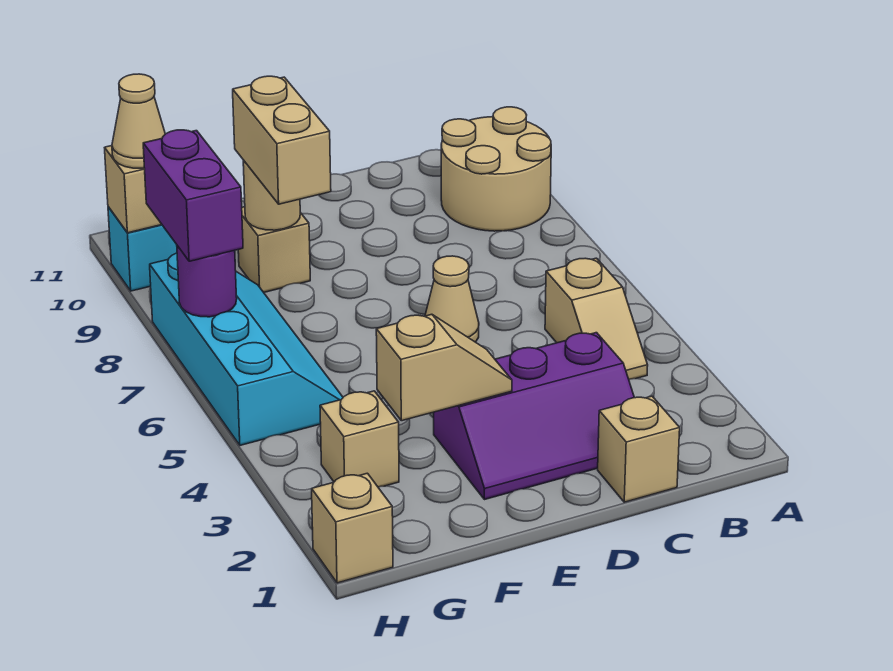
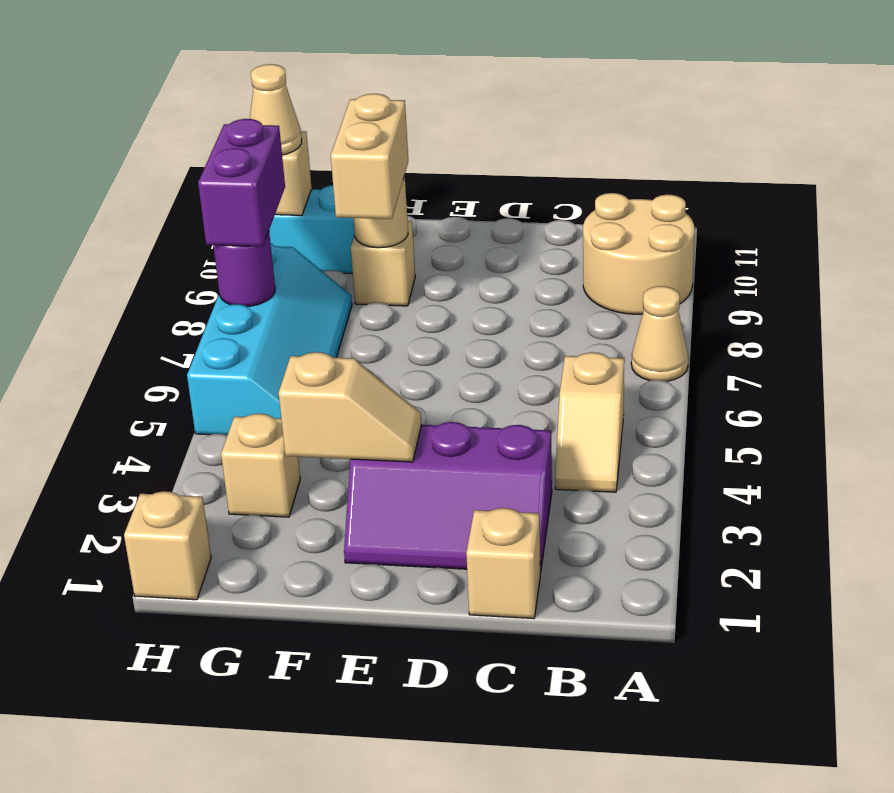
tan 1x1 cone [425,256,479,342] -> tan 1x1 cone moved to [631,286,688,381]

